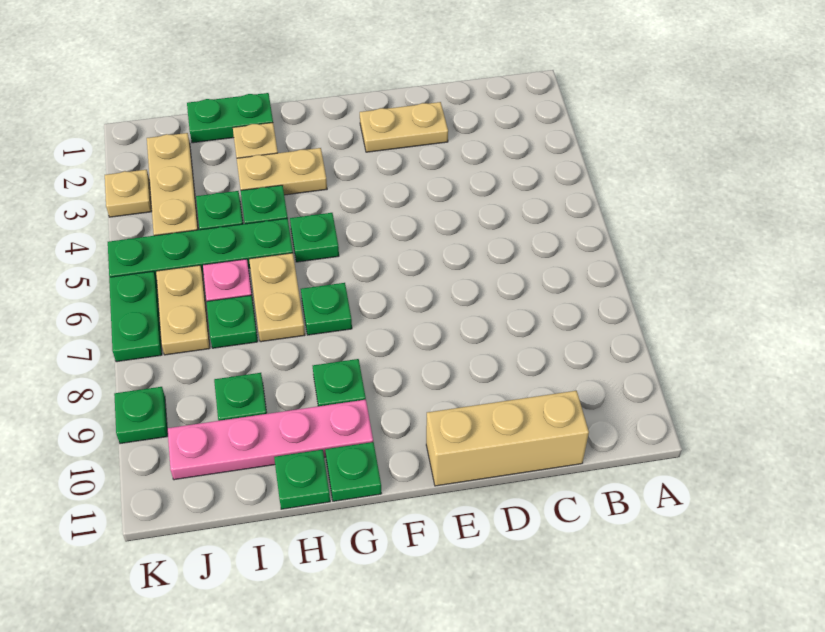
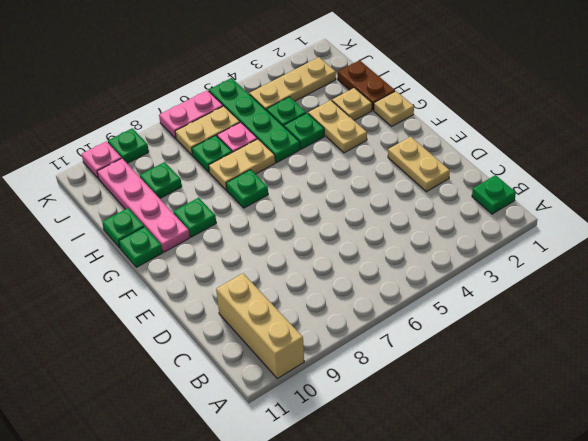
tan 1x3 brick [426,391,589,486] -> tan 1x3 brick moved to [216,273,304,378]
green 1x1 plate [290,213,339,262] -> green 1x1 plate moved to [472,175,516,214]
green 1x2 plate [187,93,273,143] -> brown 1x2 plate [338,60,395,110]
tan 1x1 plate [105,170,152,217] -> tan 1x1 plate moved to [374,91,414,126]
green 1x2 plate [109,271,162,362] -> pink 1x2 plate [159,90,223,138]
none -> pink 1x1 plate [82,141,122,178]

